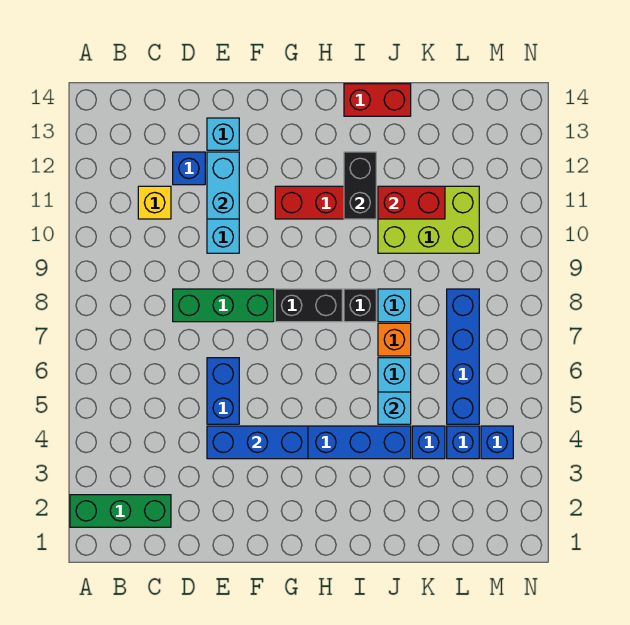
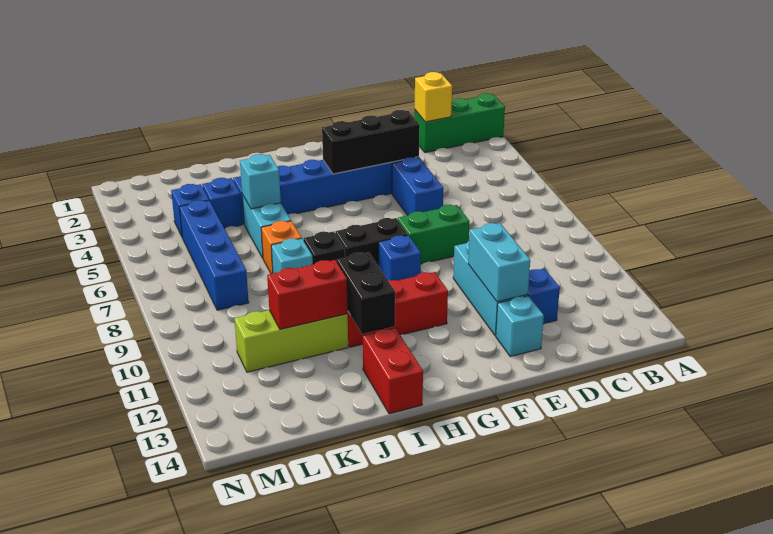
yellow 1x1 brick [138,186,171,219] -> yellow 1x1 brick moved to [415,72,452,122]
green 1x3 brick [173,289,274,322] -> green 1x2 brick [398,205,470,264]
blue 1x3 brick [207,426,308,459] -> black 1x3 brick [322,110,420,174]
red 1x2 brick [344,84,411,116] -> red 1x2 brick turned to [363,328,423,414]
lime 2x3 brick [378,186,479,253] -> lime 1x3 brick [234,310,348,372]
blue 1x1 brick [481,426,513,459] -> blue 1x1 brick moved to [379,235,421,281]

